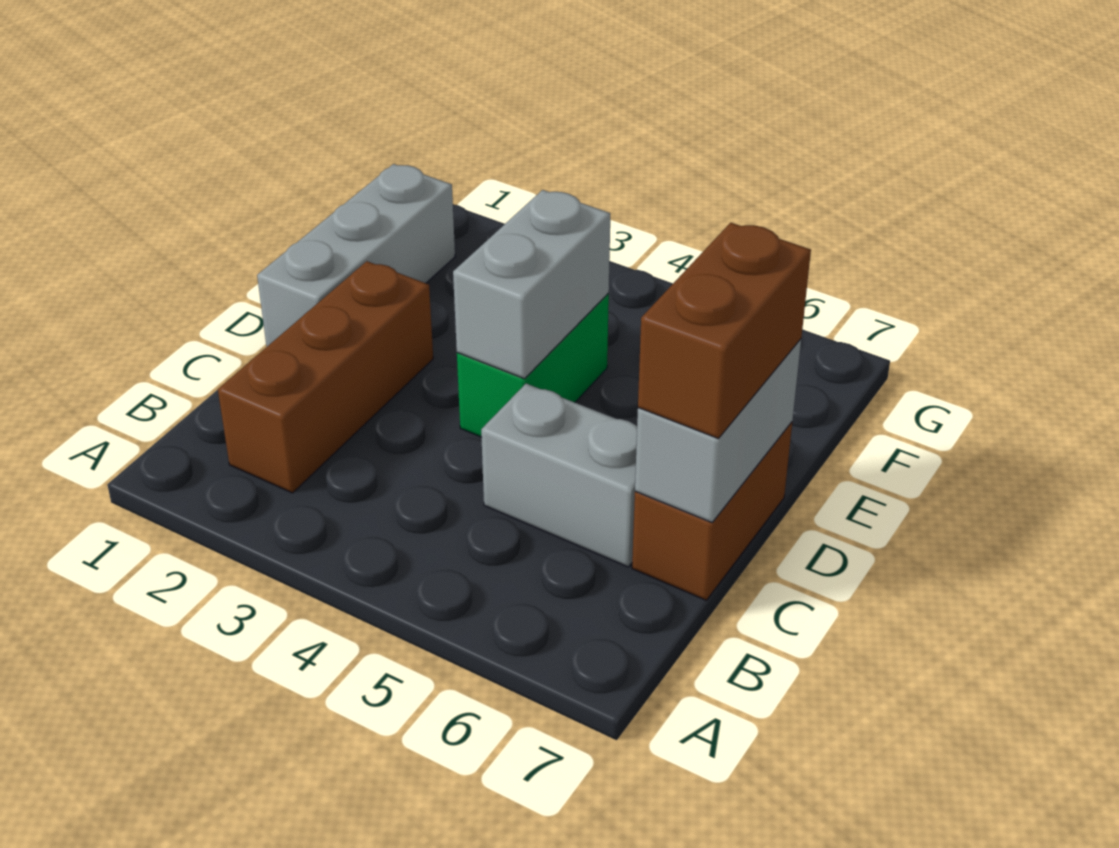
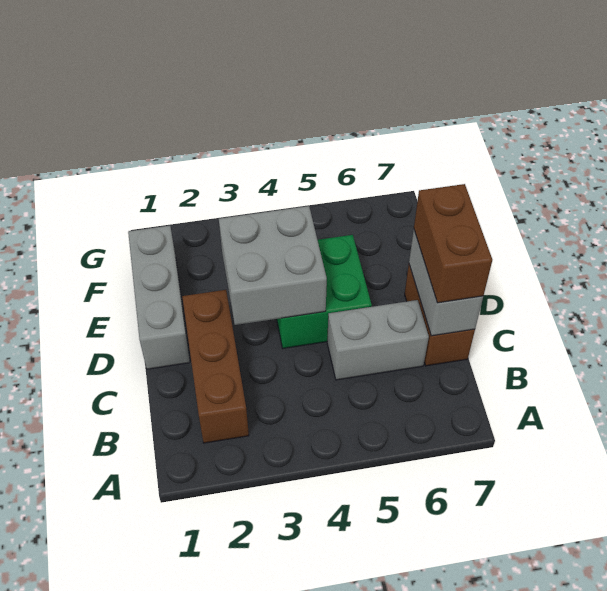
green 1x2 brick [457,294,609,437] -> green 2x2 brick [277,235,372,348]
grey 1x2 brick [453,190,610,379] -> grey 2x2 brick [219,206,327,325]

